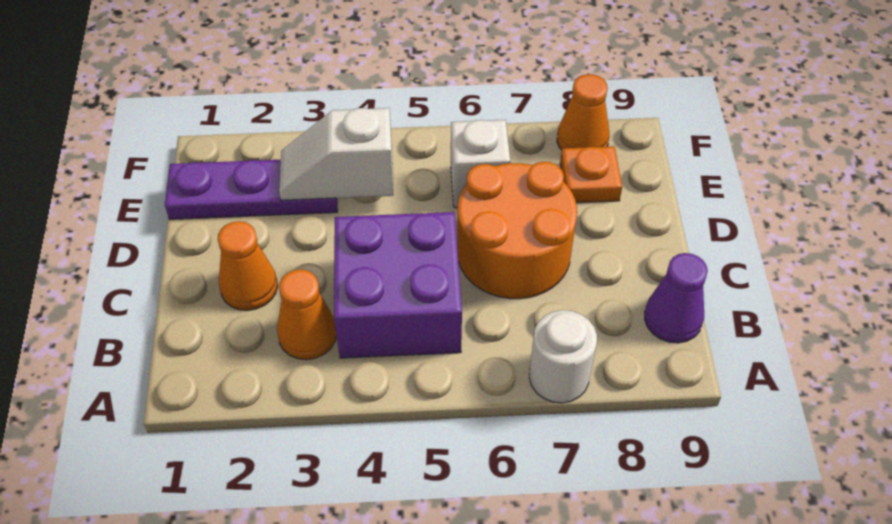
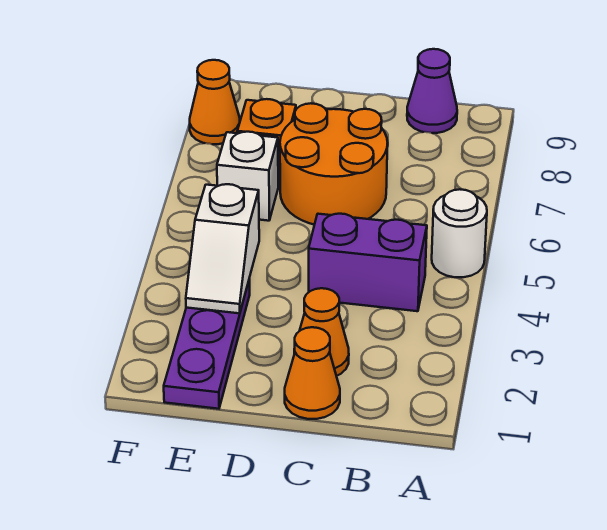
white 1x1 round brick [529,310,597,403] -> white 1x1 round brick moved to [432,189,487,277]
orange 1x1 cone [277,269,337,360] -> orange 1x1 cone moved to [285,327,340,419]
purple 2x2 brick [334,212,462,358] -> purple 1x2 brick [309,214,427,311]

